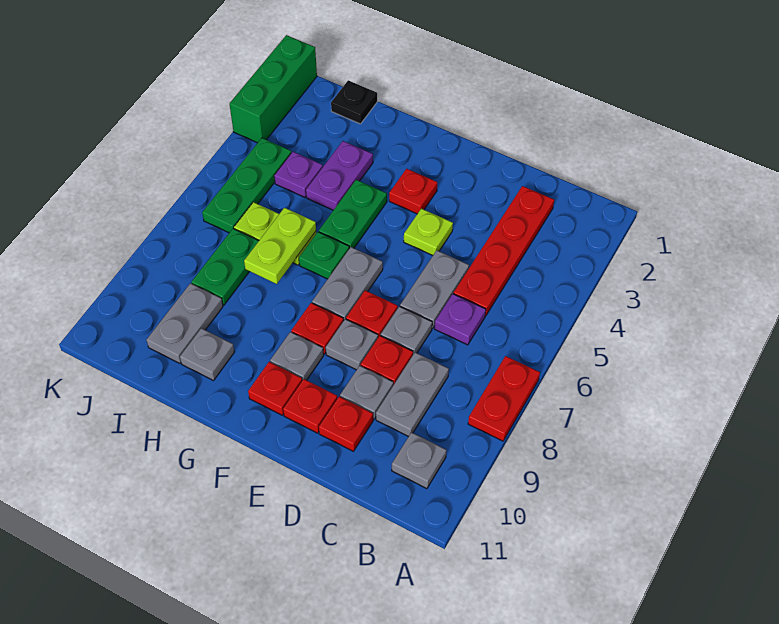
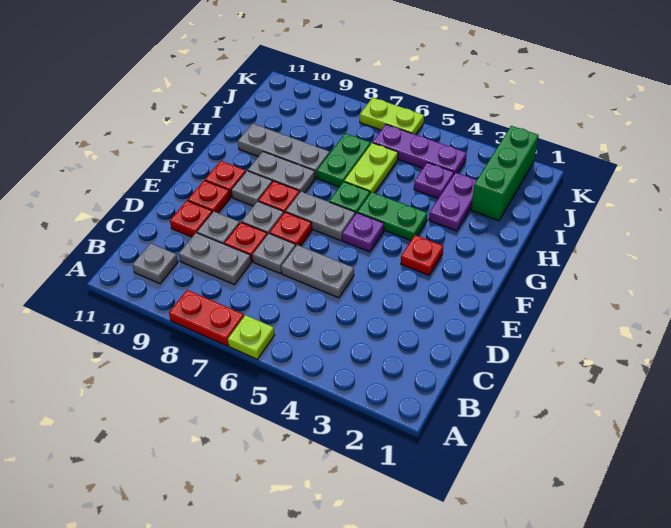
red 1x4 plate [453,186,554,316] -> none
purple 1x1 plate [435,294,486,345] -> purple 1x1 plate moved to [342,213,384,252]
lime 1x1 plate [404,209,453,255] -> lime 1x1 plate moved to [228,315,275,359]
purple 1x2 plate [306,141,373,210] -> purple 1x2 plate turned to [429,173,477,231]
lime 1x2 plate [244,208,316,284] -> lime 1x2 plate moved to [360,98,424,135]
grey 1x1 plate [180,328,235,381] -> grey 1x3 plate [238,123,330,178]
black 1x1 plate [331,80,377,124] -> none
green 1x2 plate [191,229,259,305] -> green 1x2 plate turned to [317,133,371,187]
grey 1x2 plate [146,283,223,363] -> grey 1x2 plate moved to [248,152,315,193]
green 1x3 plate [202,138,291,233] -> purple 1x3 plate [373,124,467,174]
green 1x3 brick [229,35,317,143] -> green 1x3 brick turned to [471,126,539,221]

